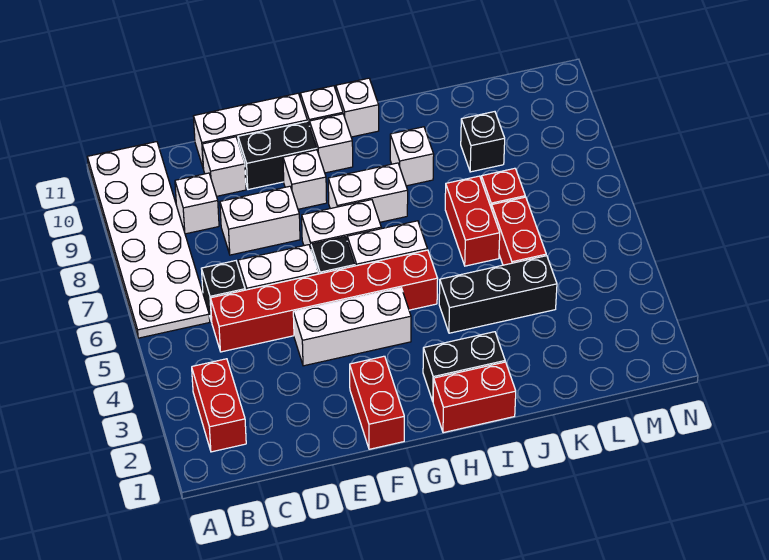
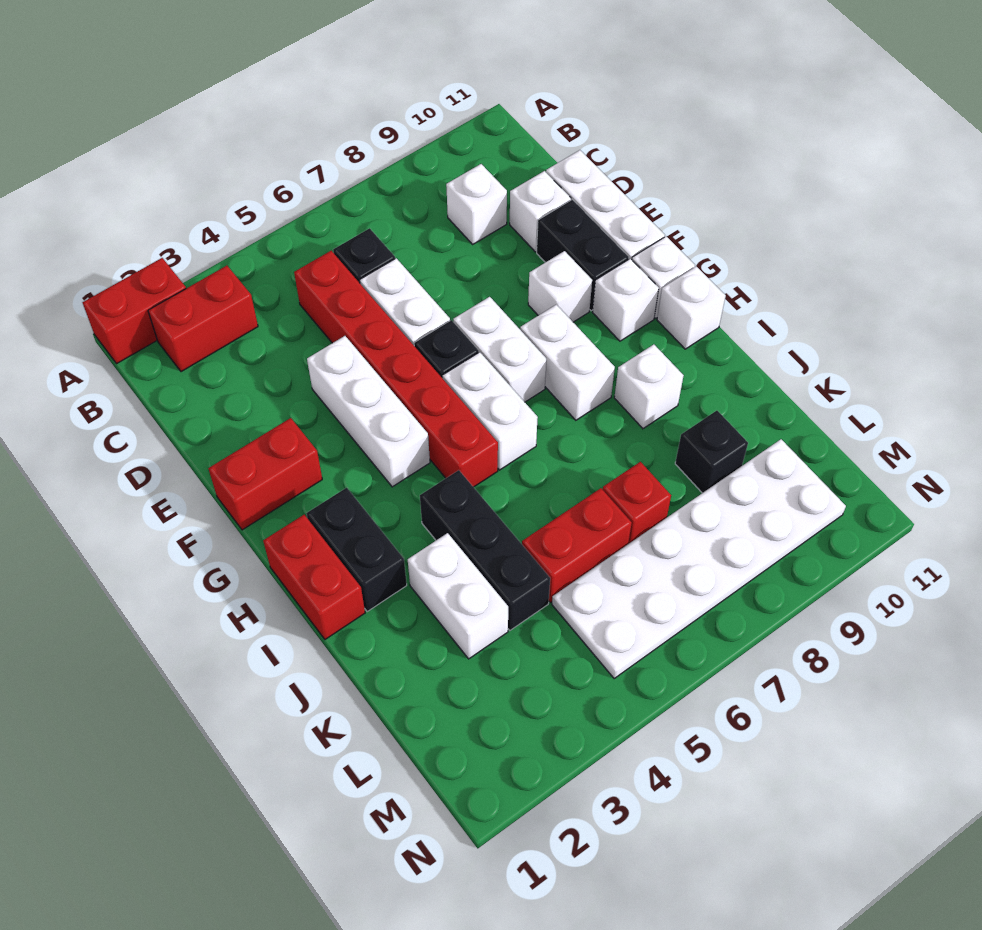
white 2x6 plate [87,142,210,338] -> white 2x6 plate moved to [552,439,846,678]
white 1x2 brick [220,186,300,255] -> white 1x2 brick moved to [408,533,508,659]
red 1x2 brick [445,176,500,266] -> red 1x2 brick moved to [82,258,186,364]

